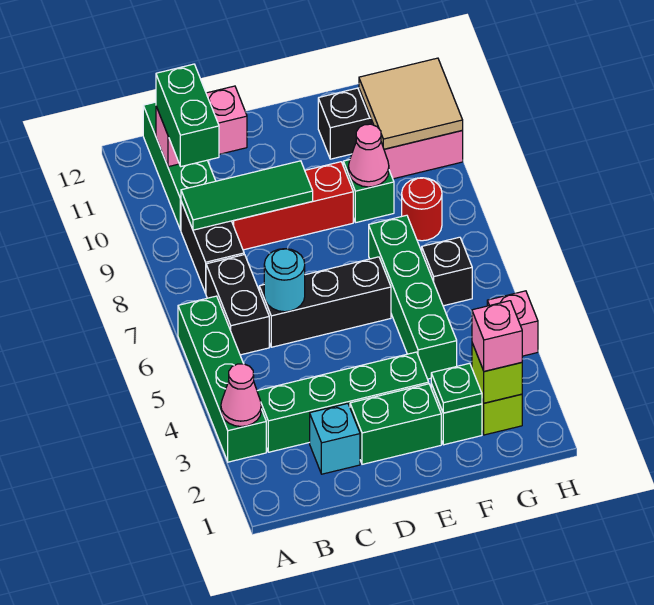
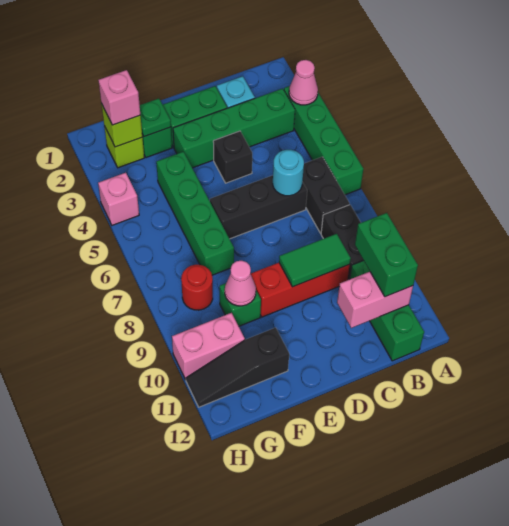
green 1x3 tile [181,161,313,230] -> green 1x2 tile [279,234,351,287]
black 1x1 brick [422,237,472,306] -> black 1x1 brick moved to [213,131,252,183]
tan 2x2 tile [359,58,463,149] -> none

